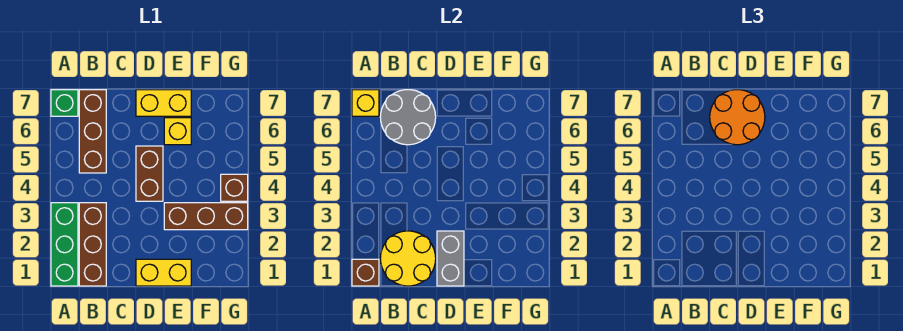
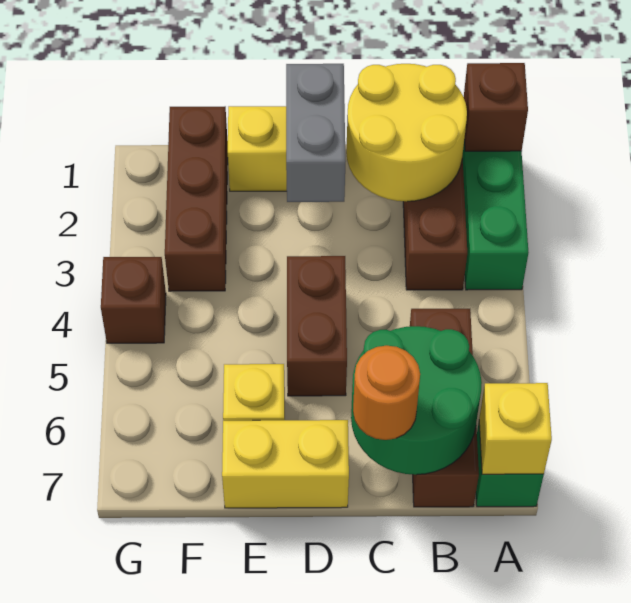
grey 2x2 round brick [380,90,436,145] -> green 2x2 round brick [351,326,482,475]
orange 2x2 round brick [710,90,765,145] -> orange 1x1 round brick [353,345,420,440]
brown 1x3 brick [164,203,248,230] -> brown 1x3 brick turned to [165,107,228,291]

